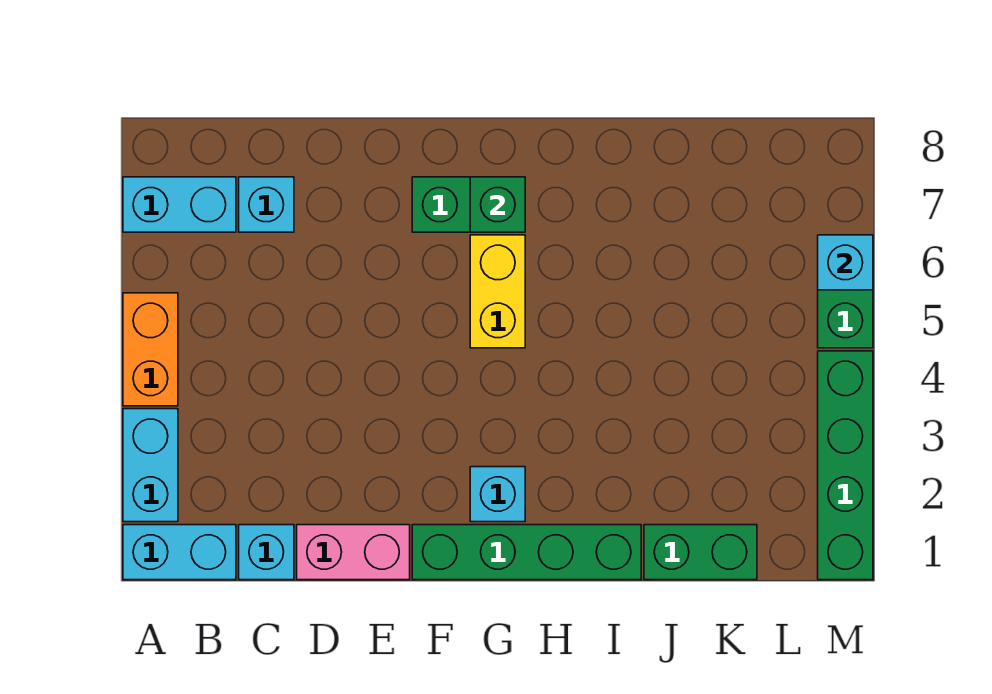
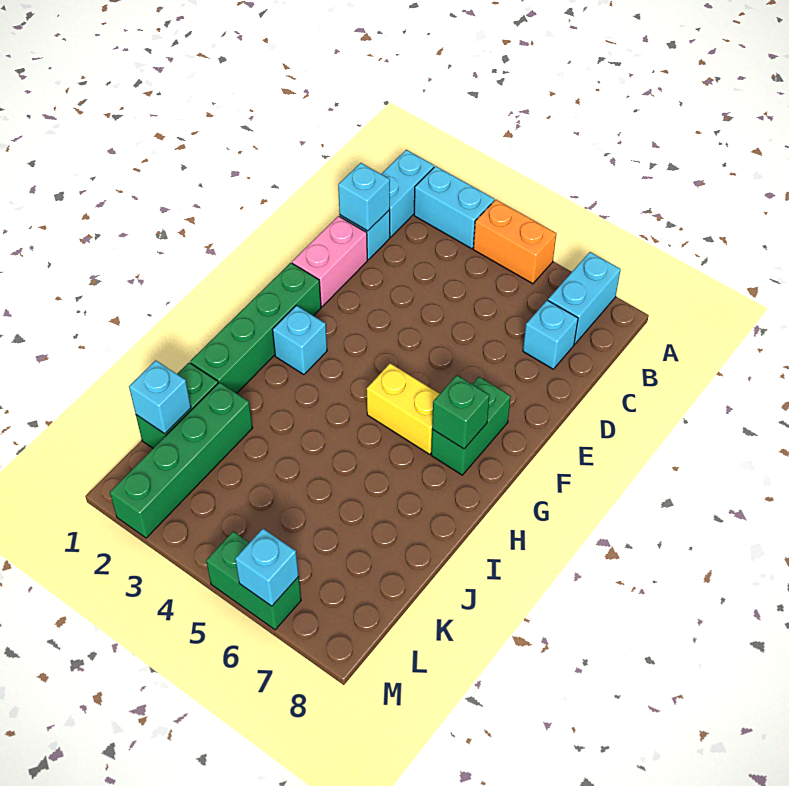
none -> cyan 1x1 brick [338,163,390,231]
none -> cyan 1x1 brick [129,361,191,434]
green 1x4 brick [818,351,873,580] -> green 1x4 brick turned to [110,382,252,538]

